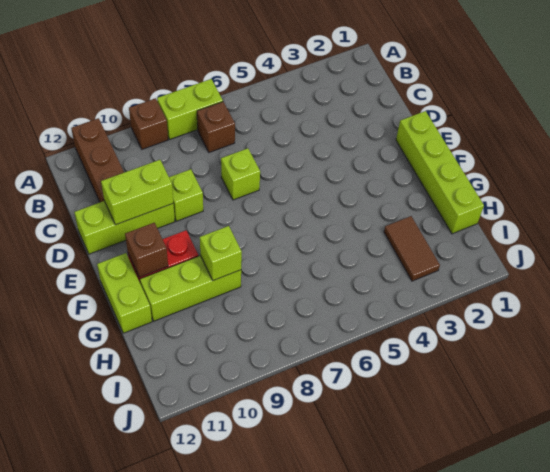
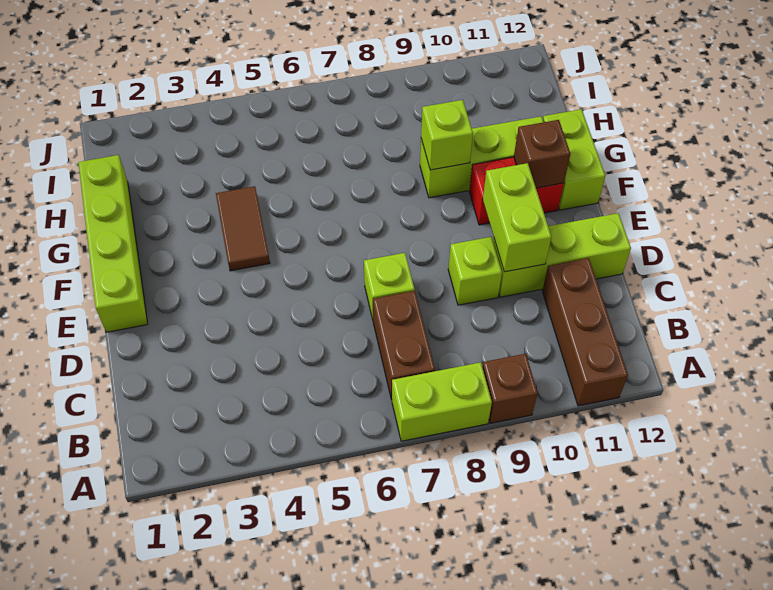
brown 1x1 brick [197,102,235,153] -> brown 1x2 brick [373,291,435,400]
lime 1x2 brick [101,160,173,225] -> lime 1x2 brick turned to [483,163,551,272]
brown 1x2 tile [384,216,440,281] -> brown 1x2 tile moved to [216,186,270,271]

